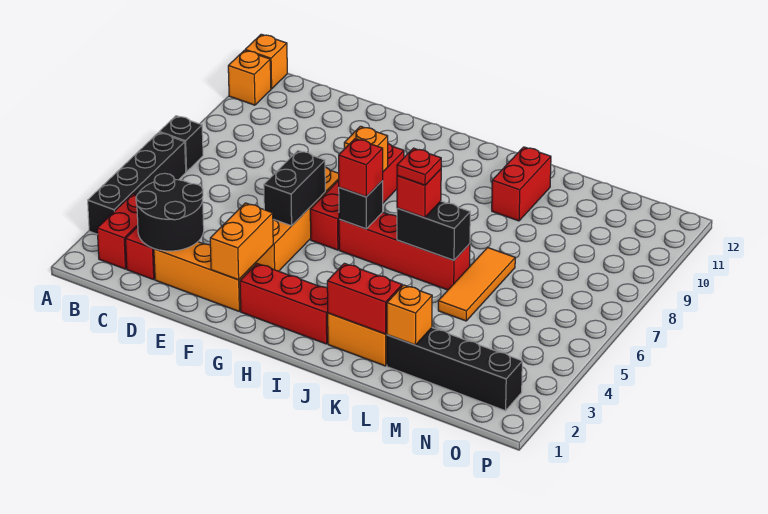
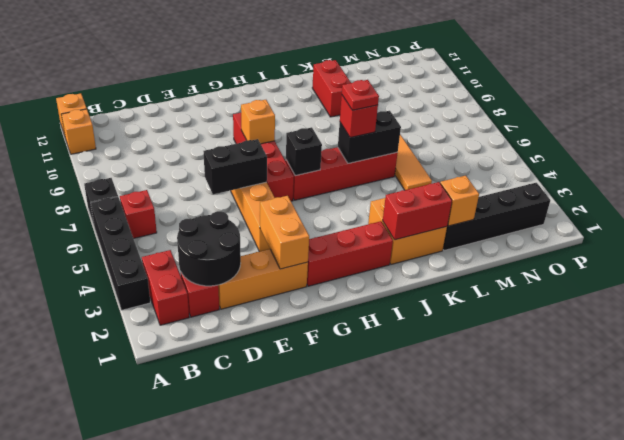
black 1x2 brick [264,151,325,226] -> black 1x2 brick turned to [204,139,267,194]
red 1x1 brick [339,139,383,197] -> red 1x1 brick moved to [120,190,157,238]

